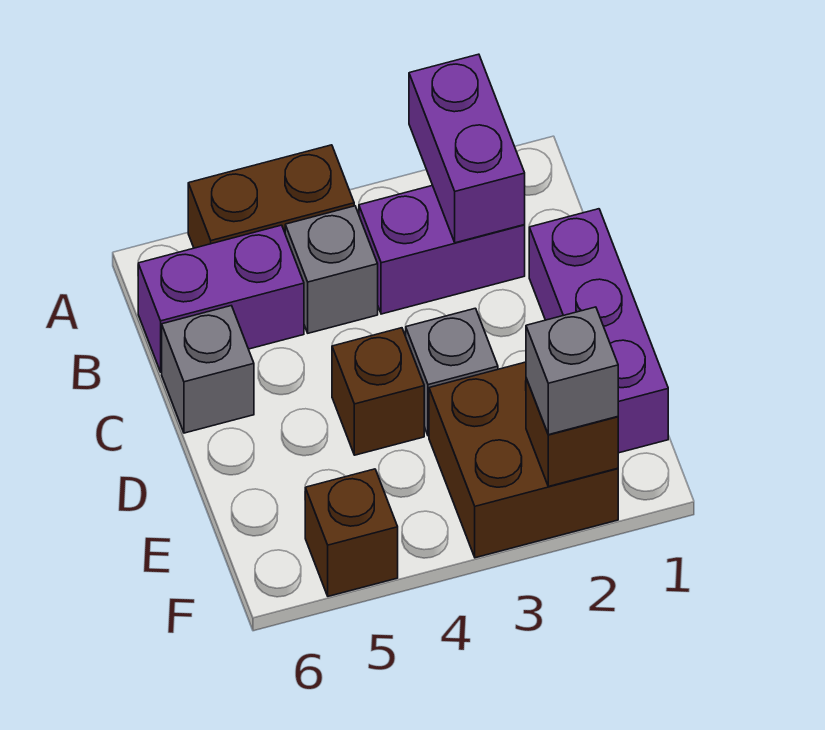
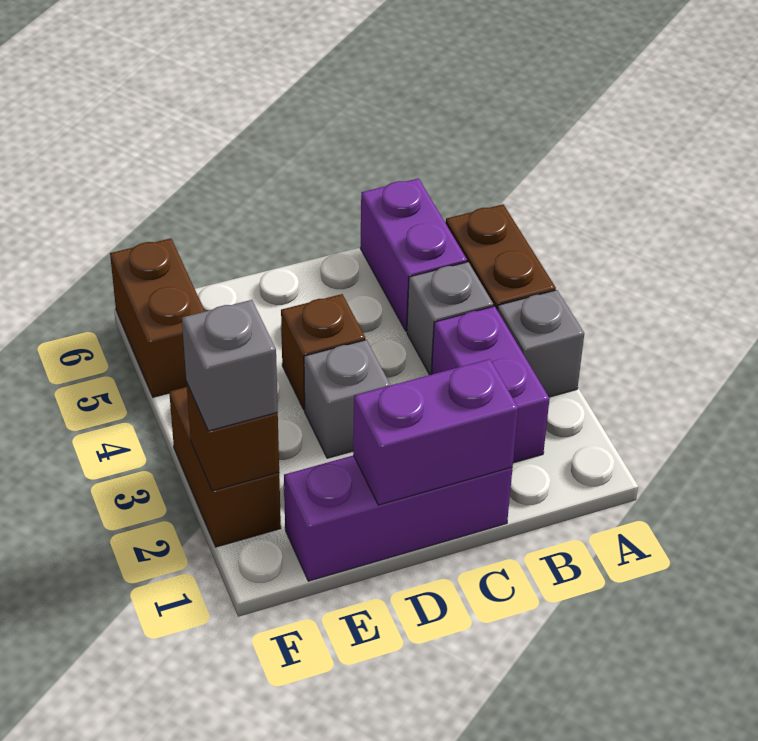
purple 1x2 brick [409,54,525,243] -> purple 1x2 brick moved to [353,359,518,505]
grey 1x1 brick [162,306,254,433] -> grey 1x1 brick moved to [497,290,584,397]
brown 2x2 brick [429,362,618,558] -> brown 1x2 brick [169,387,281,547]
brown 1x1 brick [305,469,398,596] -> brown 1x2 brick [110,238,205,397]

